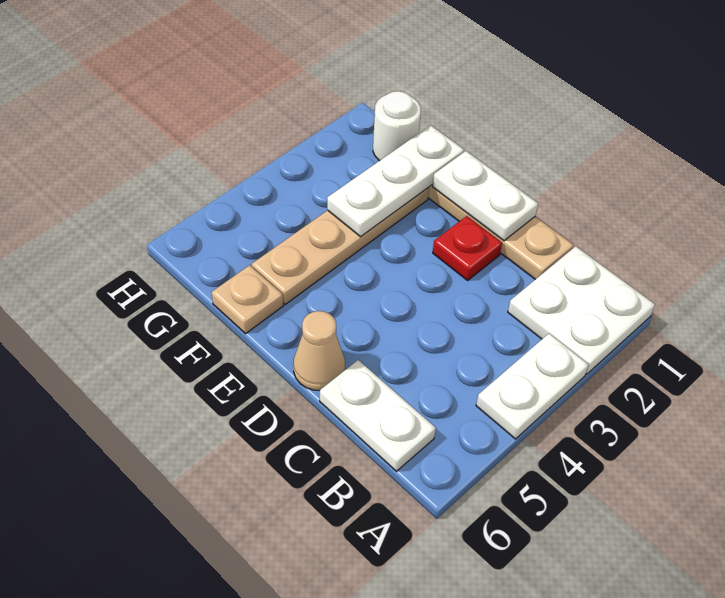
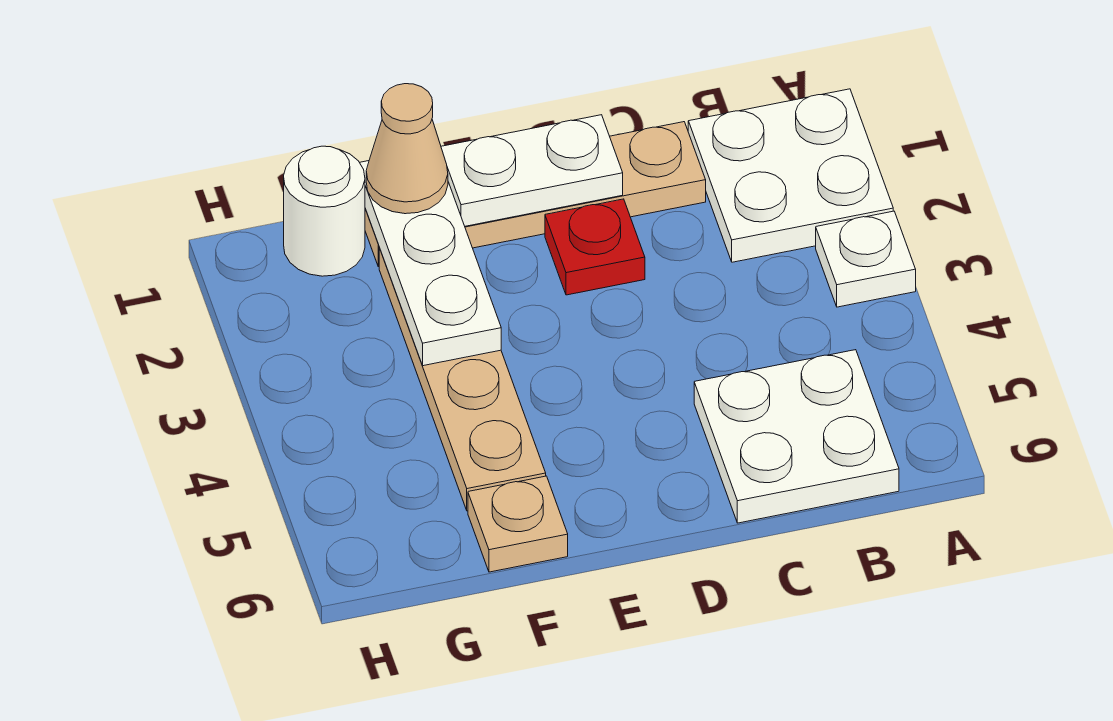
white 1x2 plate [476,334,589,439] -> white 1x1 plate [816,211,916,307]
white 1x2 plate [320,360,436,471] -> white 2x2 plate [694,350,899,523]
tan 1x1 cone [293,311,345,391] -> tan 1x1 cone moved to [366,84,448,214]

